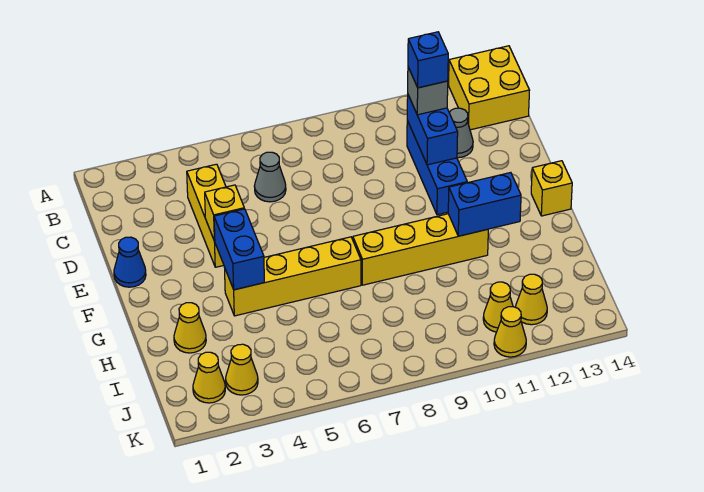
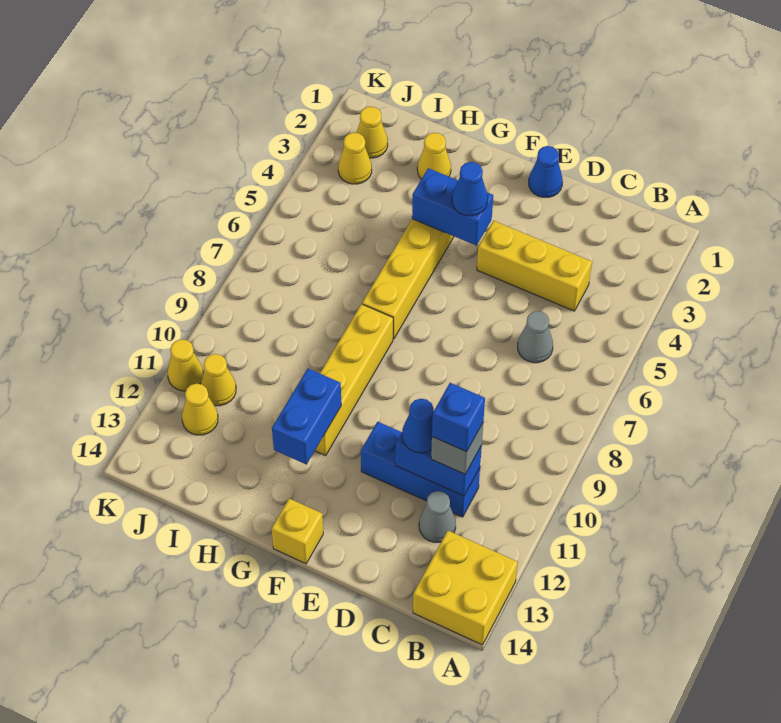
none -> blue 1x1 cone [402,399,434,453]
yellow 1x1 brick [205,185,244,241] -> none
none -> blue 1x1 cone [452,162,488,216]

